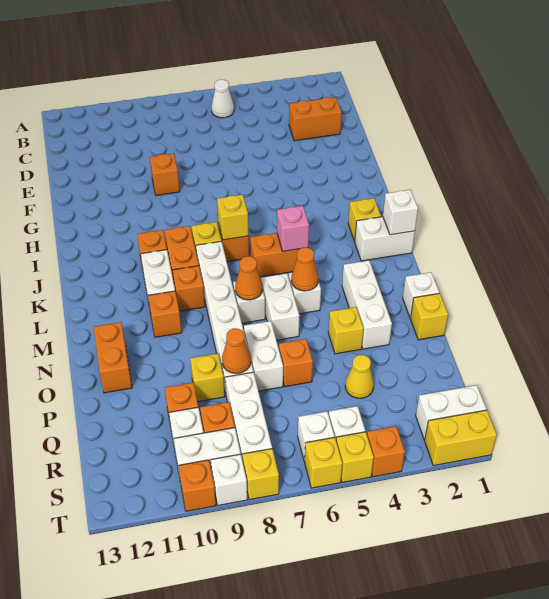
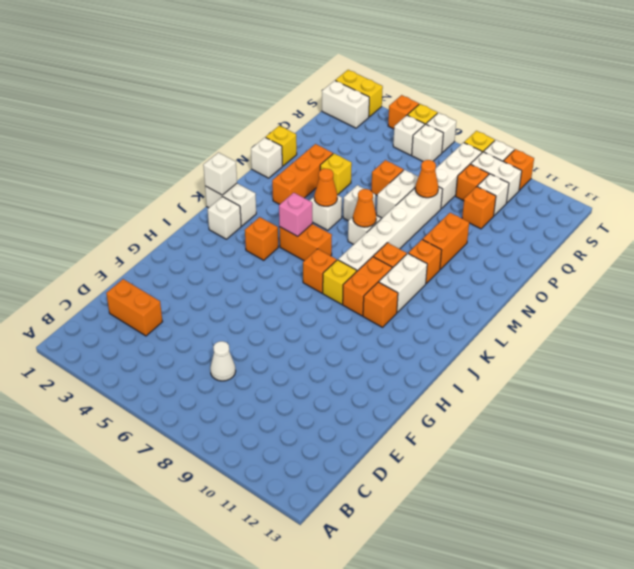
white 1x1 cone [212,80,234,118] -> white 1x1 cone moved to [210,341,236,381]
orange 1x1 brick [150,153,180,195] -> orange 1x1 brick moved to [245,217,278,260]
yellow 1x1 brick [348,198,381,241] -> white 1x1 brick [208,197,241,239]
yellow 1x1 brick [217,195,249,240] -> none
white 1x3 brick [342,260,392,349] -> orange 1x3 brick [272,144,333,204]
white 1x2 brick [261,273,300,340] -> white 1x1 brick [343,185,376,221]
orange 1x2 brick [94,322,132,393] -> orange 1x2 brick moved to [423,213,469,269]
yellow 1x1 brick [190,354,225,402] -> none
yellow 1x1 cone [345,355,374,398] -> none
yellow 1x1 brick [305,437,342,488] -> white 1x1 brick [426,113,456,152]

